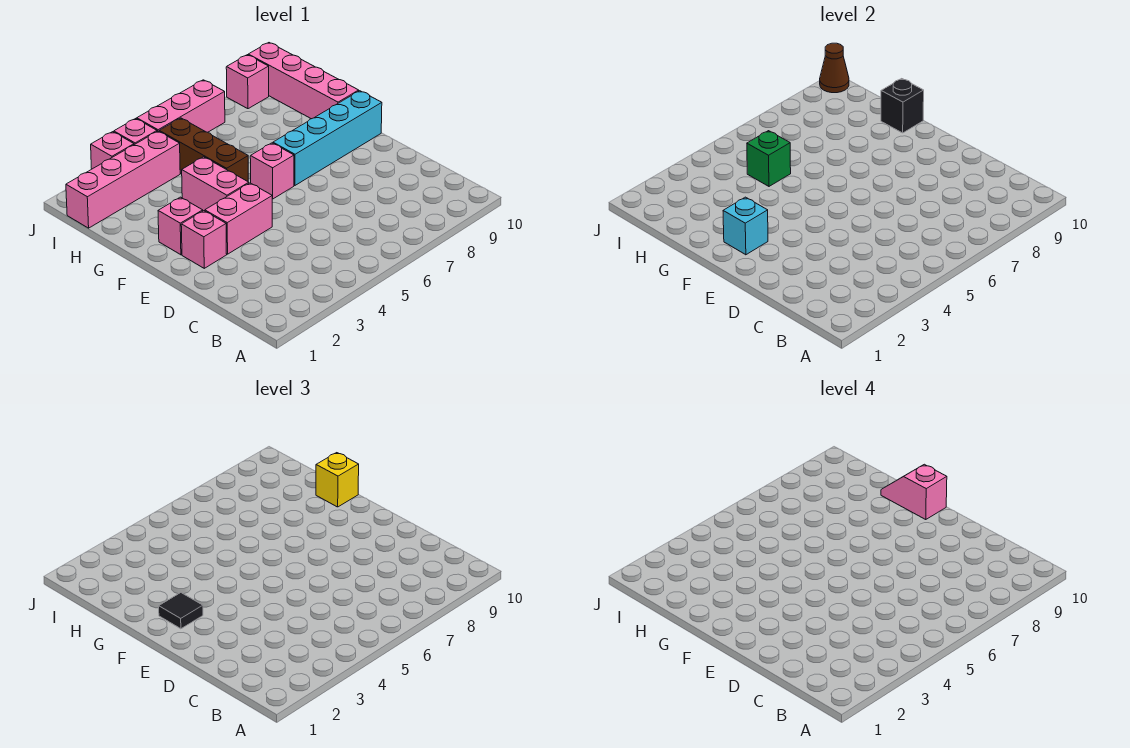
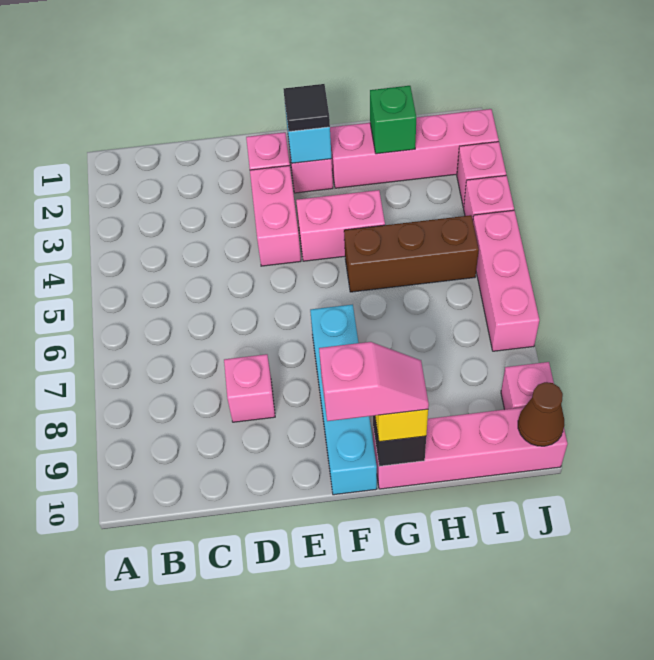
pink 1x1 brick [250,143,294,199] -> pink 1x1 brick moved to [224,354,275,422]
green 1x1 brick [747,131,791,186] -> green 1x1 brick moved to [370,86,416,154]
pink 1x4 brick [66,131,180,228] -> pink 1x4 brick turned to [330,109,499,188]

